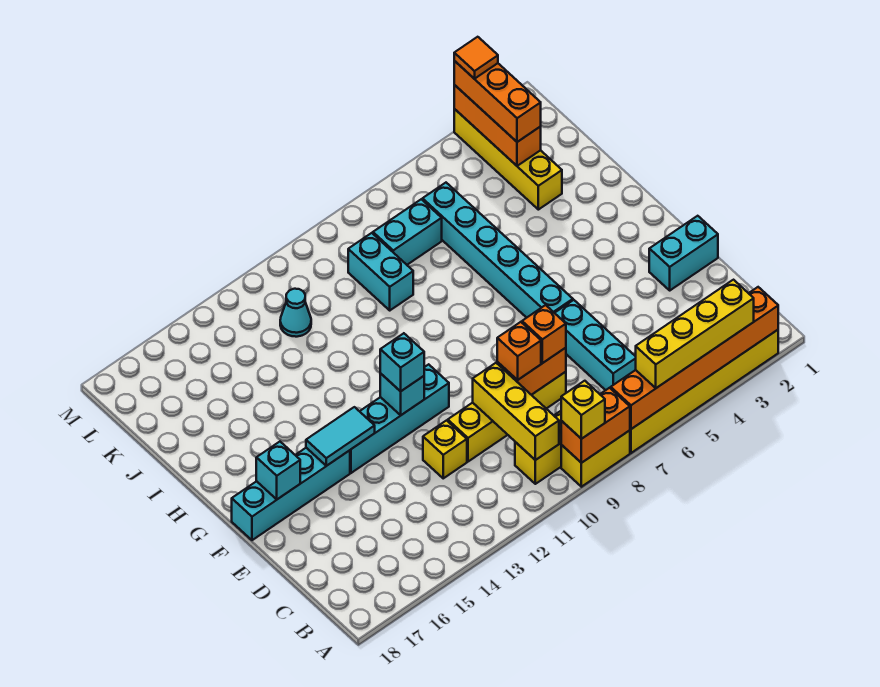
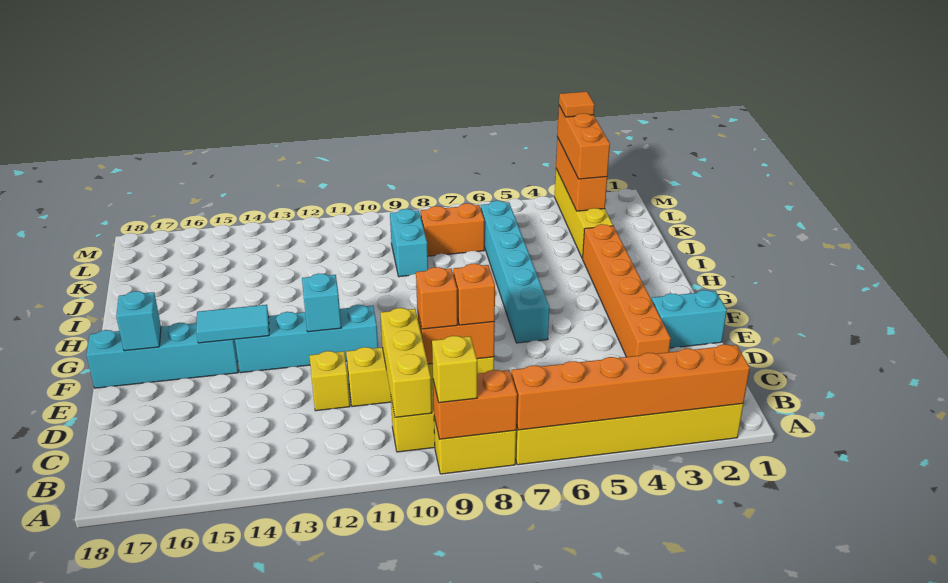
yellow 1x4 brick [636,280,754,388] -> none
cyan 1x3 brick [555,300,636,390] -> none
none -> orange 1x6 brick [583,224,671,357]
cyan 1x1 brick [380,333,424,391] -> none
cyan 1x2 brick [373,199,442,265] -> orange 1x2 brick [420,203,484,256]
cyan 1x1 cone [280,289,311,337] -> none

